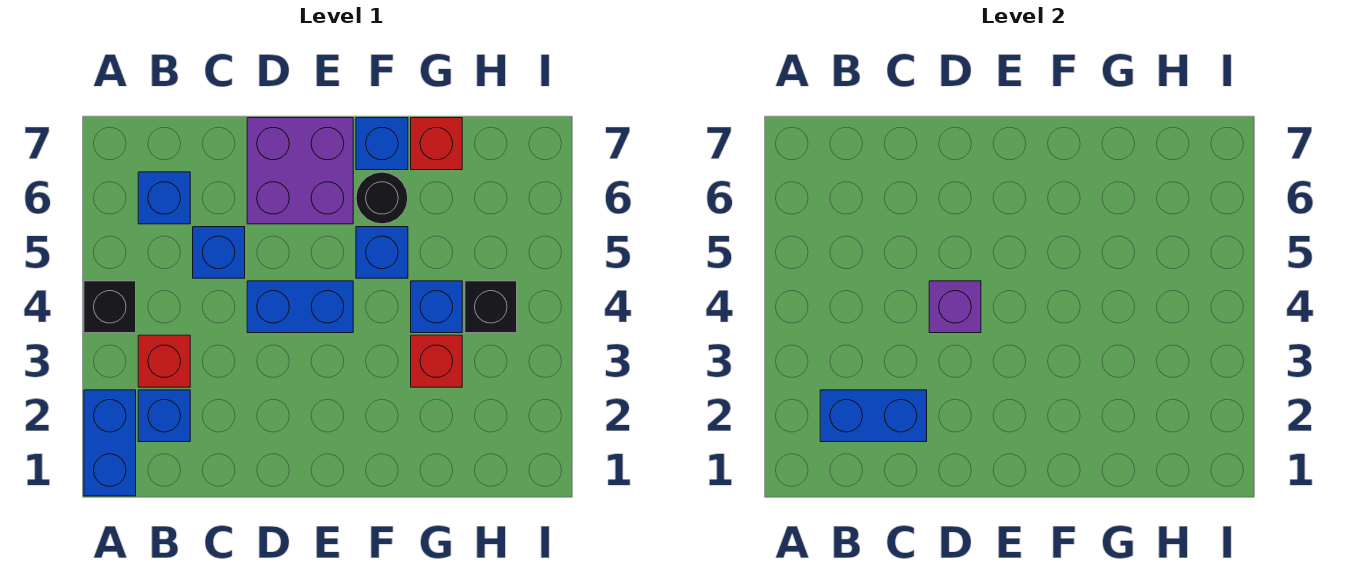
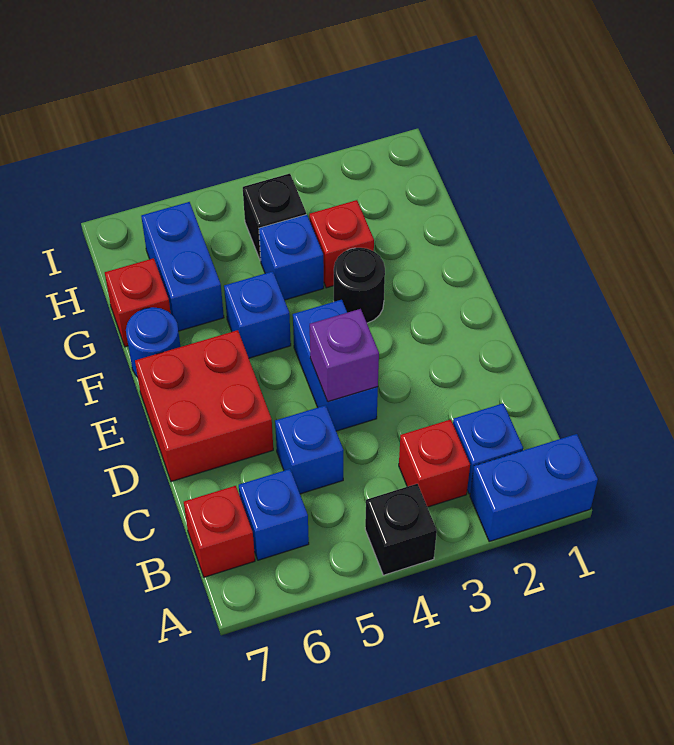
blue 1x2 brick [820,390,927,442] -> blue 1x2 brick moved to [141,202,224,331]
none -> red 1x1 brick [184,486,255,577]
purple 2x2 brick [247,118,353,224] -> red 2x2 brick [135,330,273,482]
black 1x1 round brick [356,172,408,224] -> black 1x1 round brick moved to [334,248,385,323]
blue 1x1 brick [356,118,408,170] -> blue 1x1 round brick [126,307,180,377]

